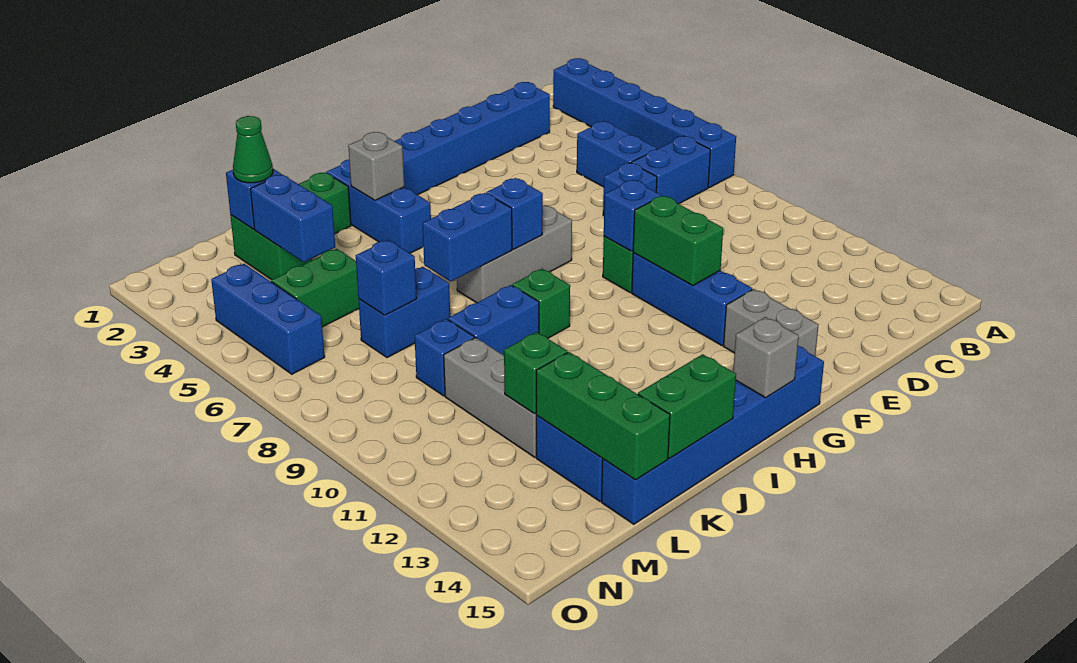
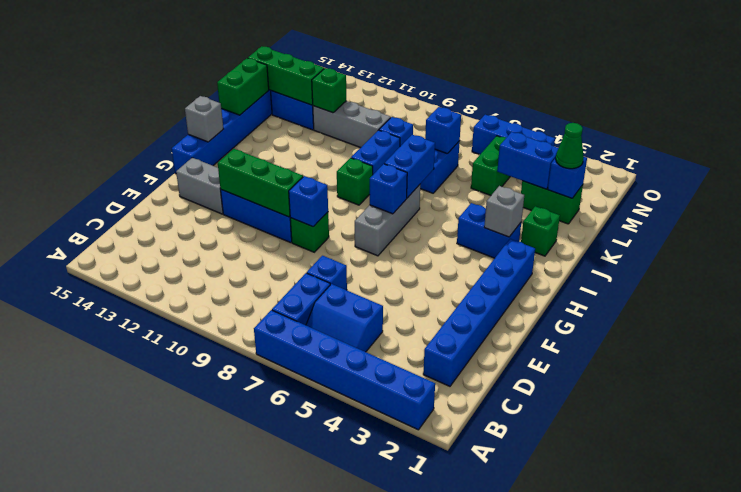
green 1x2 brick [633,196,723,286] -> green 1x3 brick [218,149,303,217]
blue 1x3 brick [326,159,431,253] -> blue 1x2 brick [457,203,521,258]

